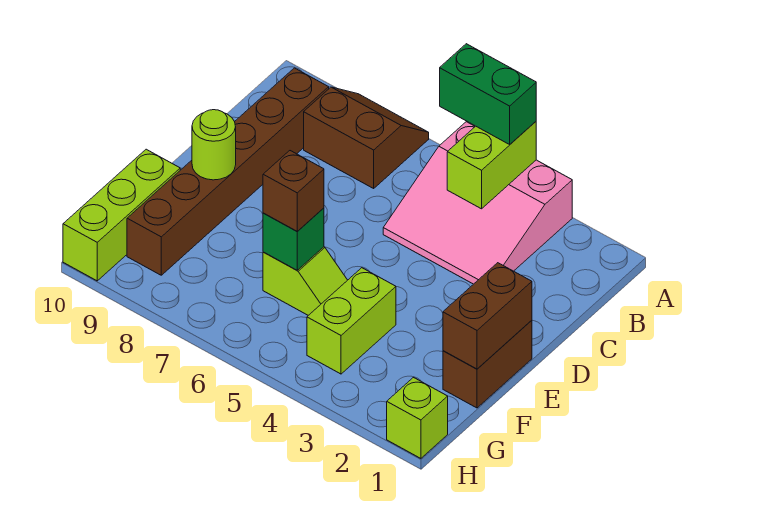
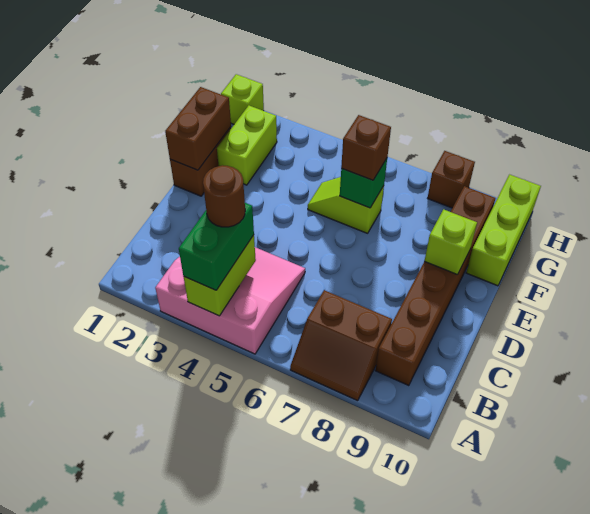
green 1x2 brick [440,44,536,144] -> green 1x2 brick turned to [179,203,254,290]
none -> brown 1x1 round brick [203,165,245,227]
lime 1x1 round brick [192,110,236,180] -> lime 1x1 brick [425,209,477,275]
lime 1x2 brick [307,268,396,374] -> lime 1x2 brick moved to [217,106,277,185]
none -> brown 1x1 brick [428,151,475,208]

